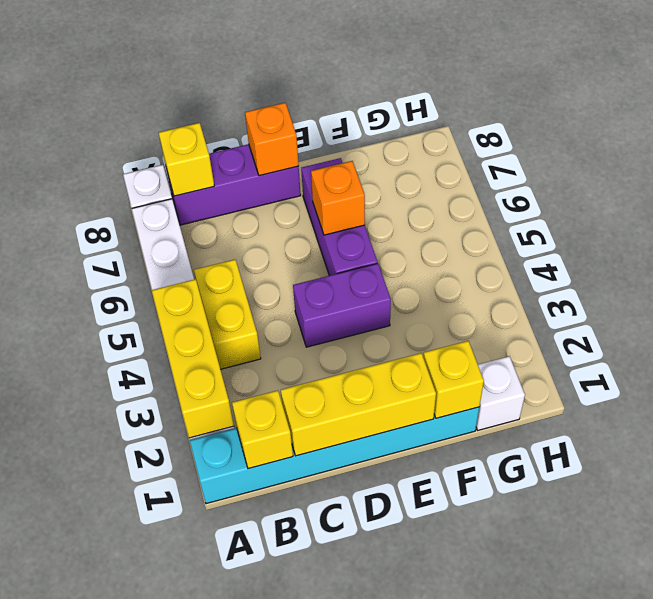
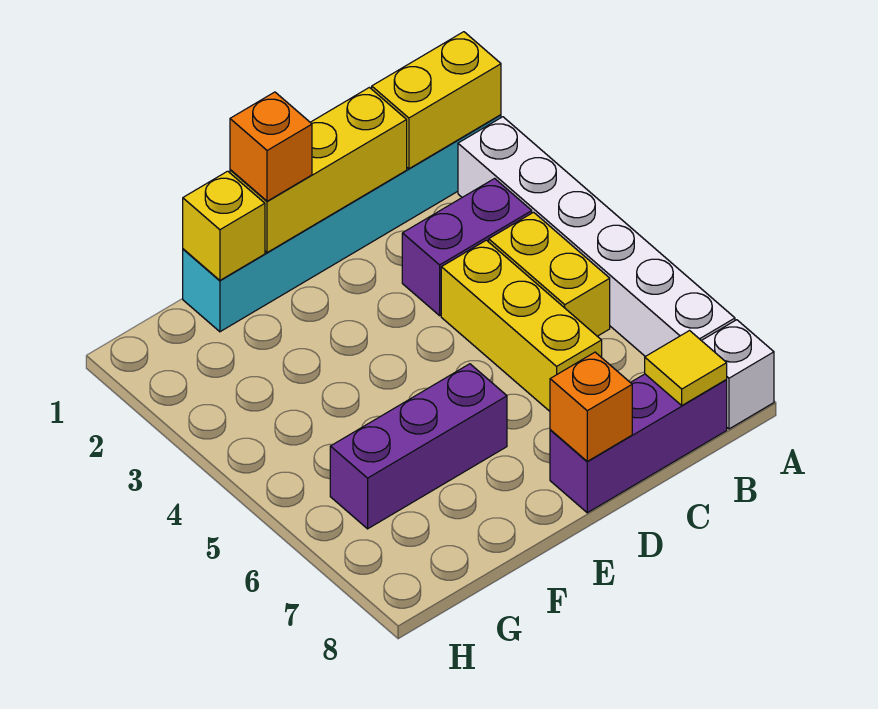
yellow 1x3 brick [152,279,234,438] -> yellow 1x3 brick moved to [441,240,602,411]
yellow 1x1 brick [232,390,293,469] -> yellow 1x2 brick [372,32,501,169]
yellow 1x1 brick [159,123,214,196] -> yellow 1x1 tile [645,331,727,405]
purple 1x2 brick [293,264,391,347] -> purple 1x2 brick moved to [402,179,532,316]
purple 1x3 brick [301,158,378,276] -> purple 1x3 brick turned to [330,364,507,529]
orange 1x1 brick [311,161,365,235] -> orange 1x1 brick moved to [230,92,312,201]
white 1x1 brick [476,356,525,430] -> none

